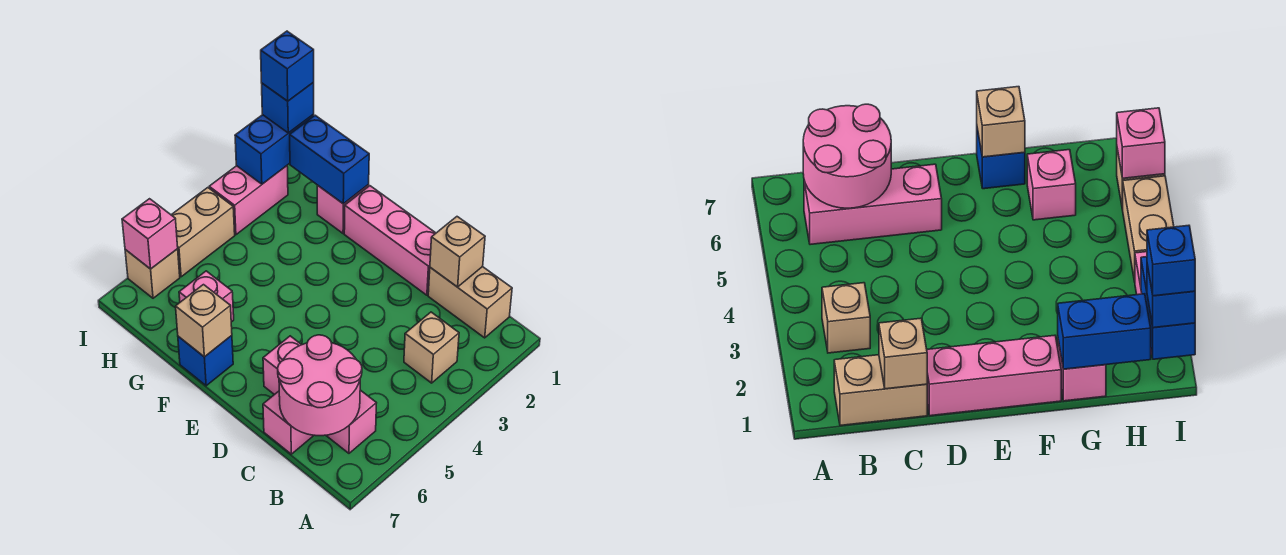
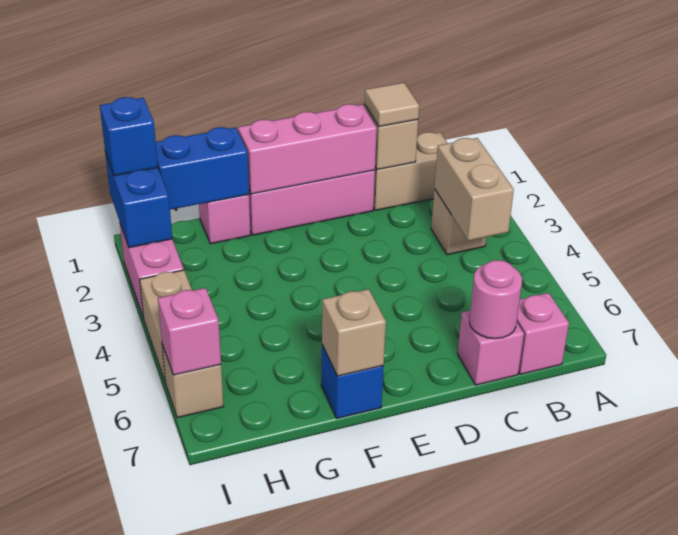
none -> tan 1x2 brick [434,138,514,241]
pink 1x3 brick [263,336,376,453] -> pink 1x3 brick moved to [238,104,377,194]
pink 2x2 round brick [278,335,362,436] -> pink 1x1 round brick [469,260,522,339]
none -> tan 1x1 tile [365,83,419,127]
pink 1x1 brick [179,271,234,322] -> pink 1x1 brick moved to [517,293,569,374]
blue 1x1 brick [261,31,314,101] -> none

